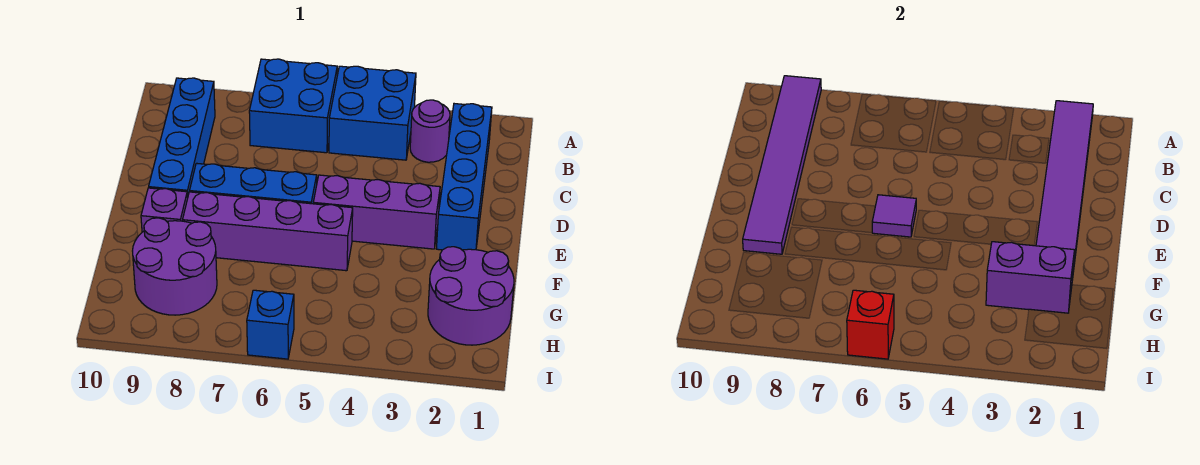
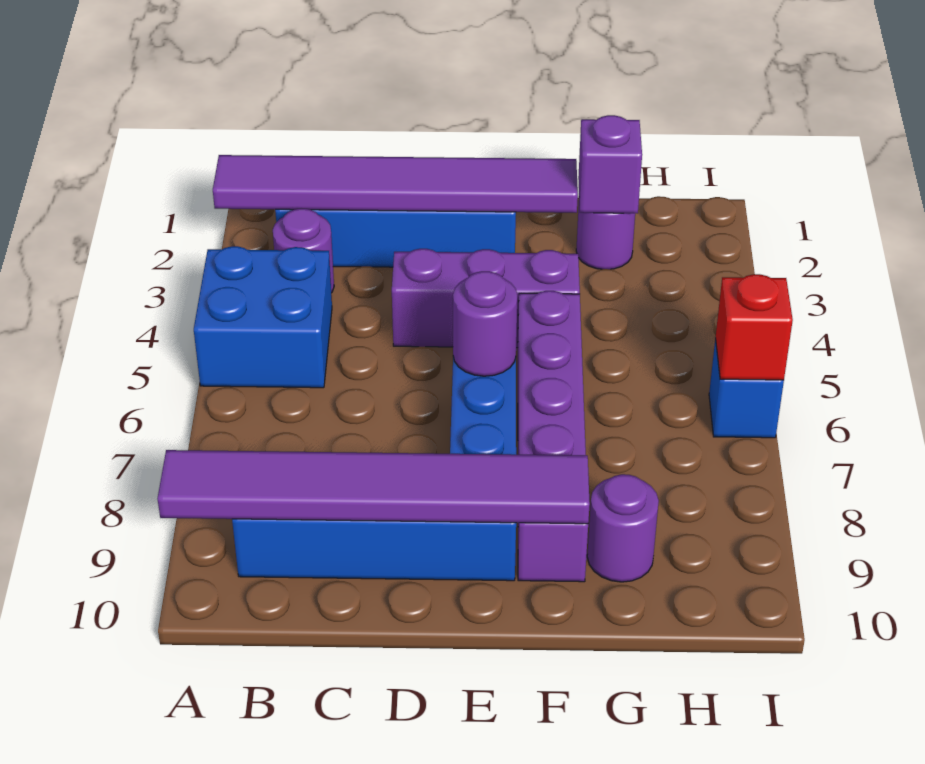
blue 2x2 brick [249,59,337,153] -> none
purple 1x3 brick [313,175,440,249] -> purple 1x3 brick turned to [392,249,580,348]
purple 1x1 tile [872,195,916,237] -> purple 1x1 round brick [453,271,517,376]
purple 2x2 round brick [428,247,514,345] -> purple 1x1 round brick [576,206,635,269]
purple 1x2 brick [986,242,1074,313] -> purple 1x1 brick [578,115,642,213]
purple 2x2 round brick [133,218,217,315] -> purple 1x1 round brick [587,474,659,582]

